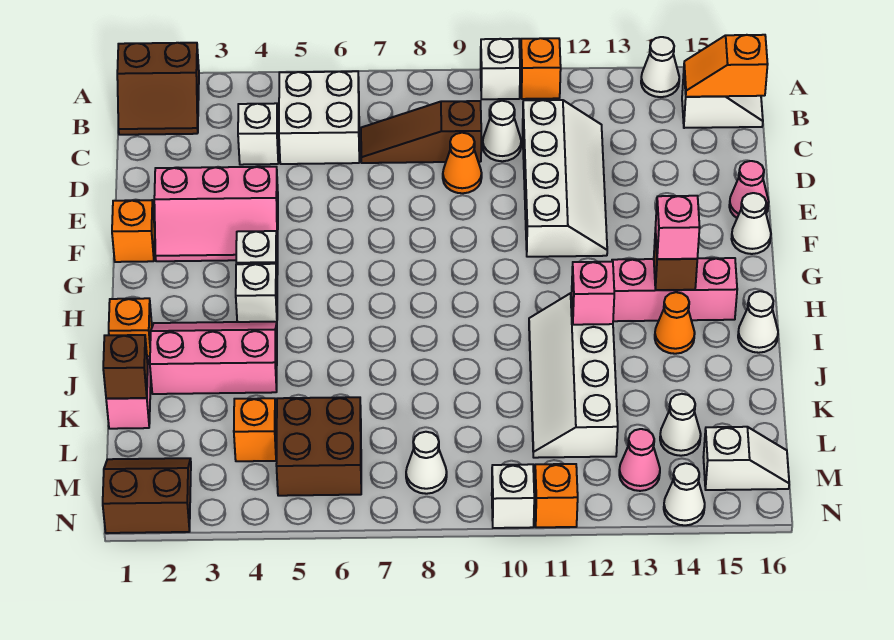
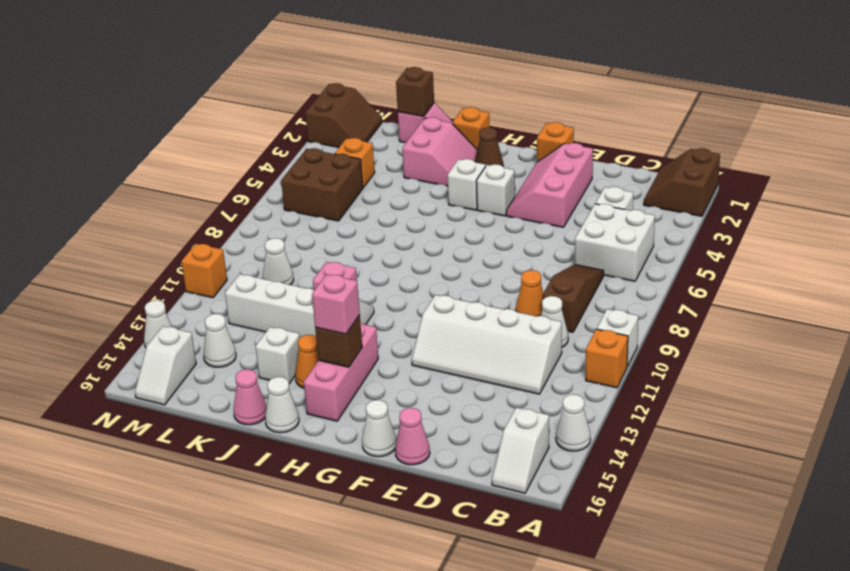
orange 1x2 slope [684,35,768,97] -> none
none -> brown 1x1 cone [475,128,503,166]
pink 2x3 slope [150,322,277,394] -> pink 2x2 slope [402,117,477,186]
white 1x1 cone [406,432,447,494] -> white 1x1 cone moved to [263,238,294,285]
pink 1x1 cone [619,429,660,491] -> pink 1x1 cone moved to [234,369,267,425]
white 1x1 brick [492,464,534,528] -> white 1x1 brick moved to [255,327,300,384]

